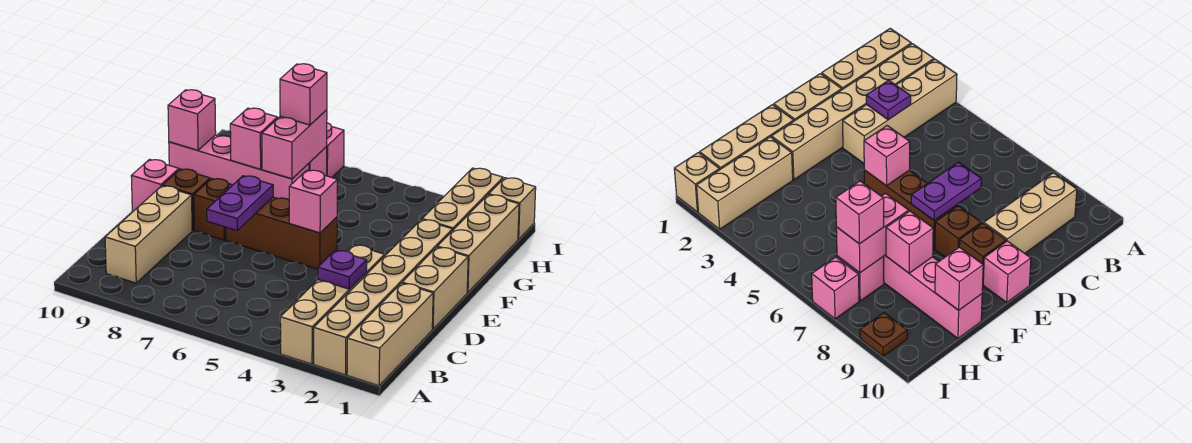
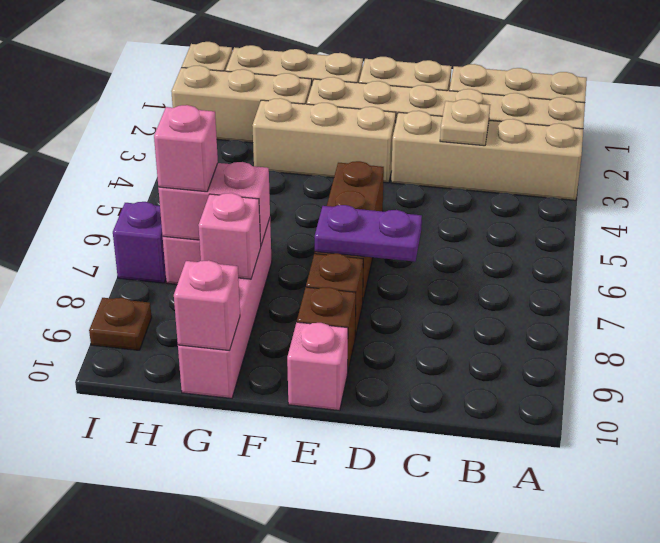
tan 1x3 brick [105,186,192,283] -> tan 1x3 brick moved to [252,98,396,183]
purple 1x1 plate [318,250,367,289] -> tan 1x1 plate [440,99,490,146]
pink 1x1 brick [289,170,337,233] -> none
pink 1x1 brick [326,123,344,177] -> purple 1x1 brick [113,202,166,283]

